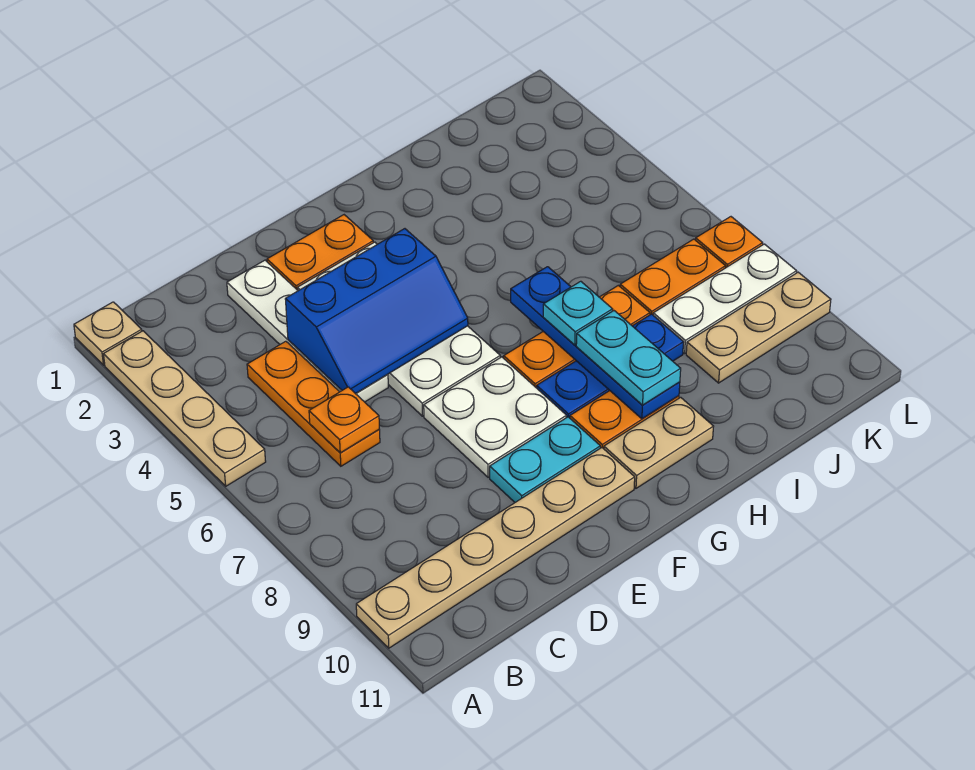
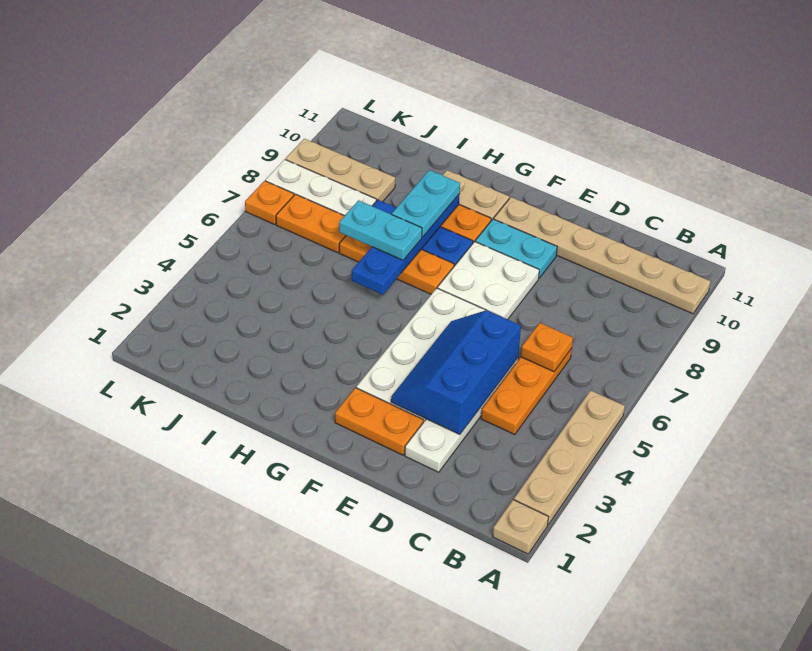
blue 2x3 slope [285,229,468,394] -> blue 2x3 slope turned to [391,310,521,434]
cyan 1x1 plate [543,281,613,345] -> cyan 1x2 plate [339,200,422,260]

